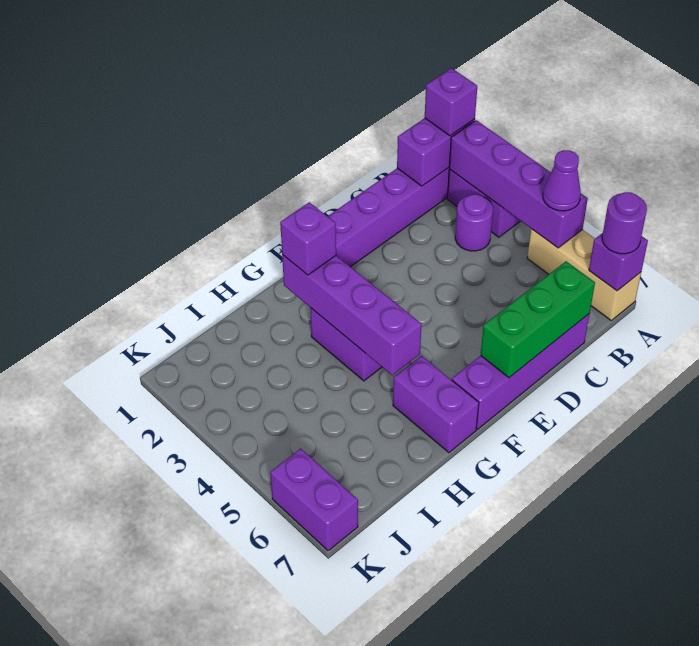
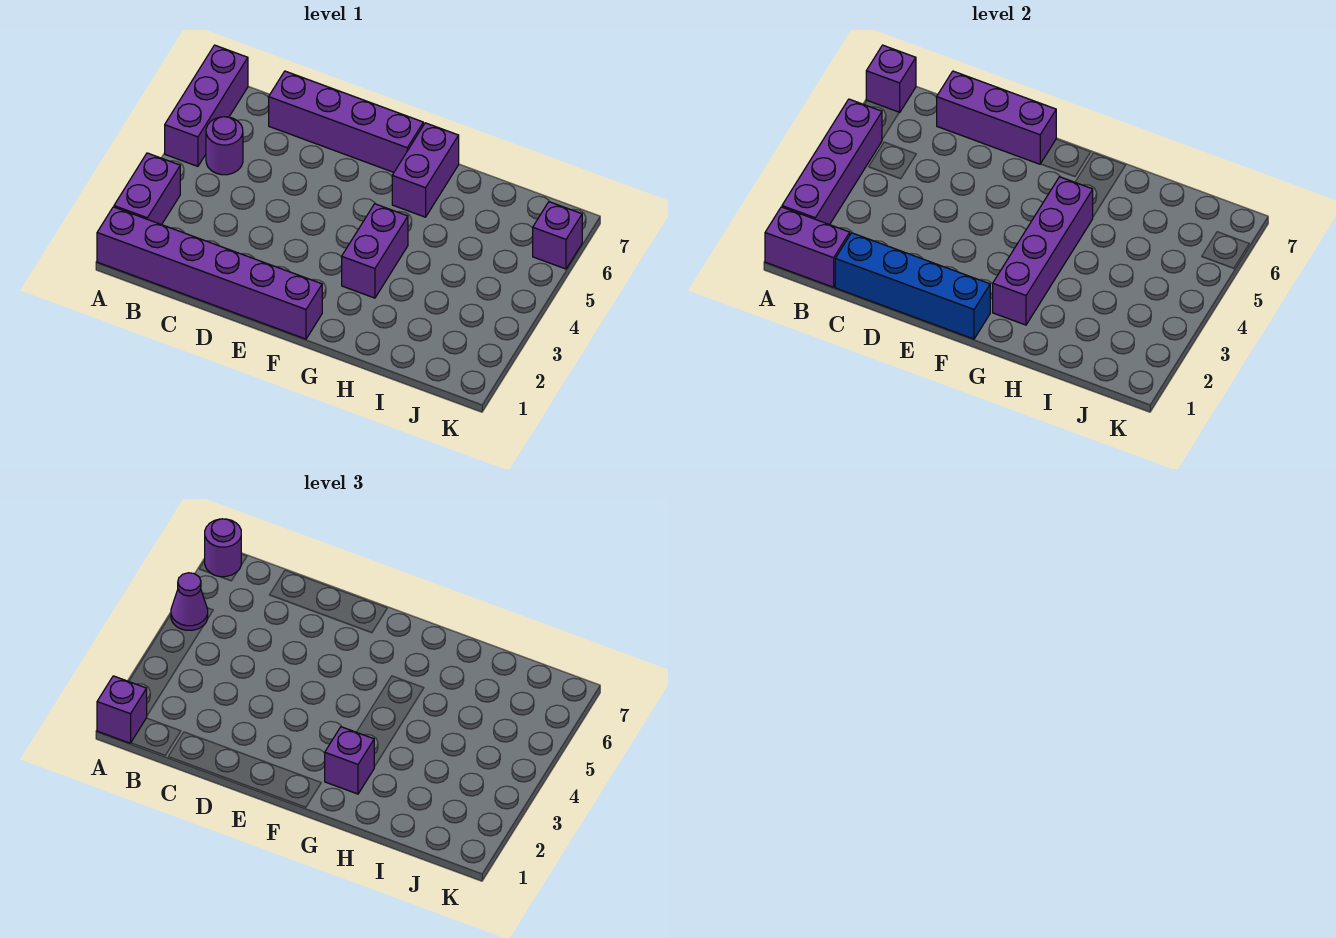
tan 1x3 brick [527,229,641,320] -> purple 1x3 brick [165,45,248,166]
purple 1x1 round brick [455,194,493,251] -> purple 1x1 round brick moved to [206,117,243,175]
none -> blue 1x4 brick [835,233,990,339]
green 1x3 brick [481,261,595,378] -> purple 1x3 brick [937,71,1056,164]
purple 1x2 brick [270,448,358,551] -> purple 1x1 brick [533,202,582,269]

